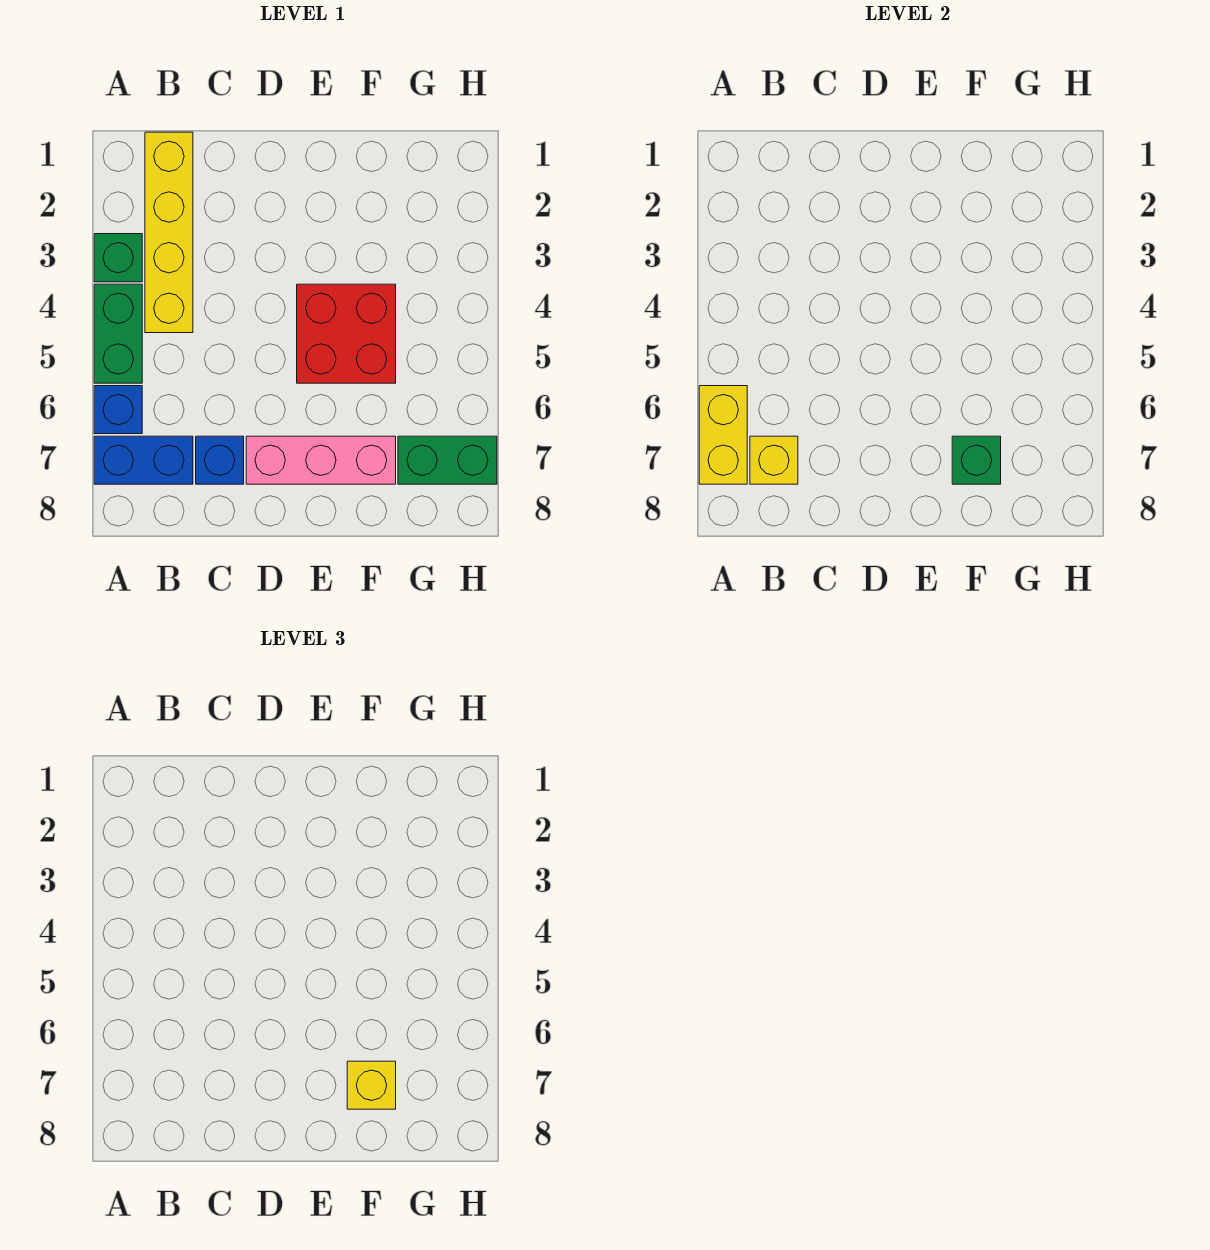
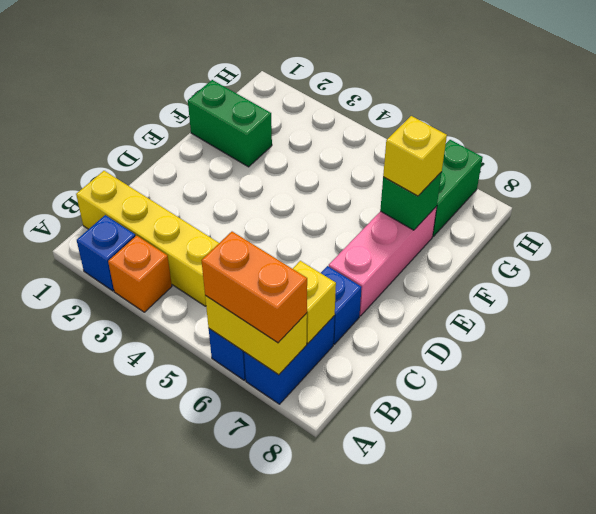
none -> blue 1x1 brick [77,215,135,291]
green 1x1 brick [94,234,142,282] -> orange 1x1 brick [108,236,172,312]
green 1x2 brick [94,284,142,383] -> green 1x2 brick moved to [188,80,272,167]
none -> orange 1x2 brick [201,232,307,343]
red 2x2 brick [297,284,396,383] -> none

